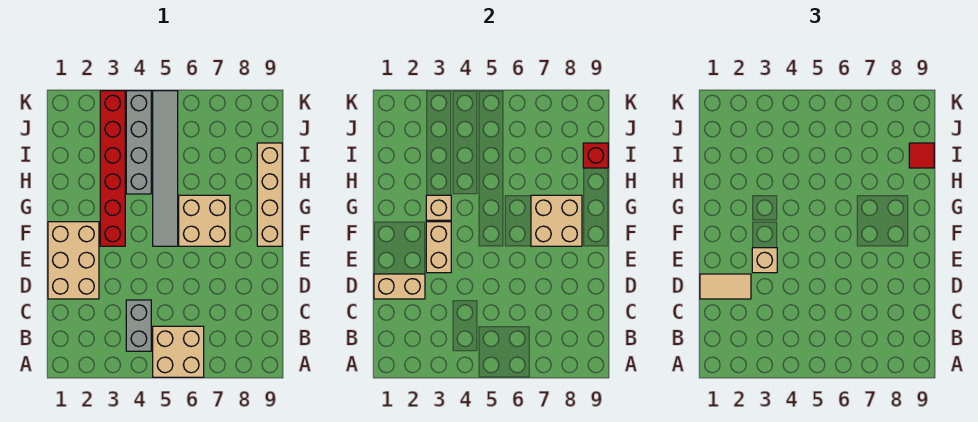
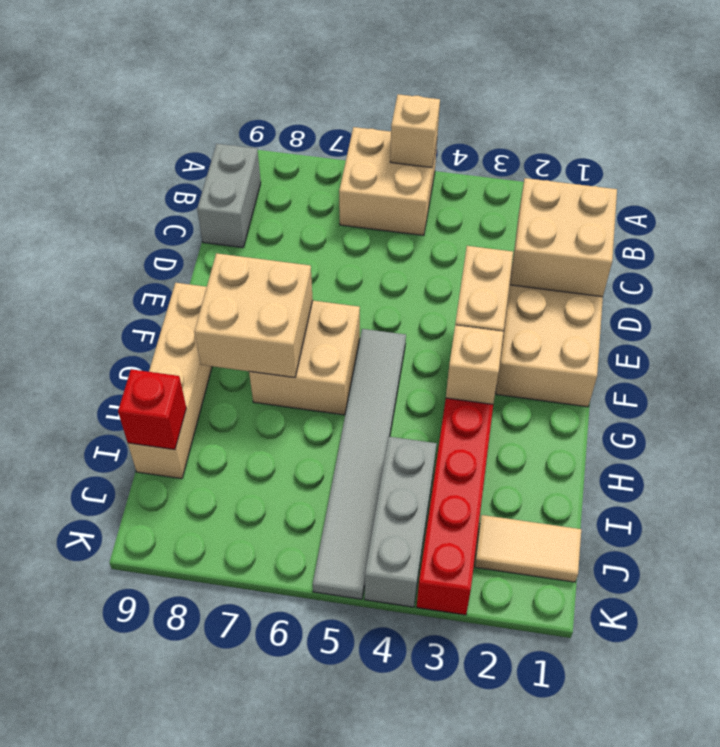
grey 1x2 brick [126,300,151,351] -> grey 1x2 brick moved to [197,144,261,248]
tan 1x2 brick [374,274,425,299] -> tan 2x2 brick [510,178,617,297]
tan 1x2 tile [700,274,751,299] -> tan 1x2 tile moved to [475,515,581,582]
tan 1x1 brick [752,248,777,273] -> tan 1x1 brick moved to [390,94,440,168]
grey 1x4 brick [126,91,151,194] -> grey 1x3 brick [365,437,437,607]
red 1x1 tile [909,143,934,168] -> none

